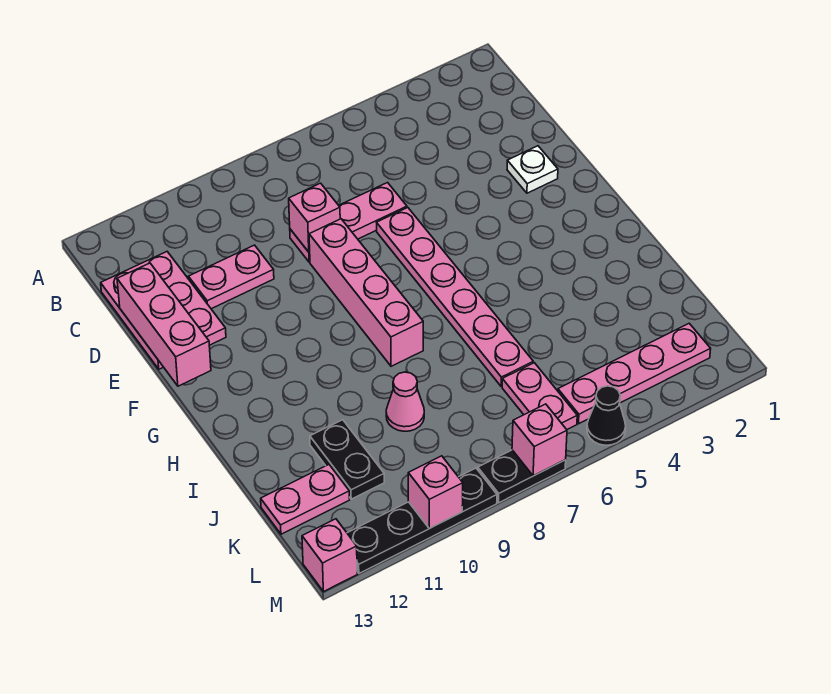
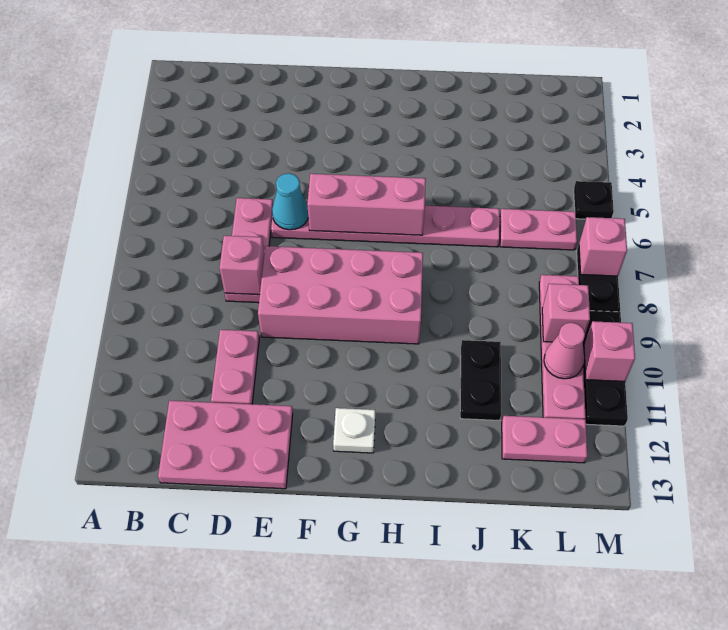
pink 1x3 brick [117,263,211,386] -> pink 1x3 brick moved to [307,174,426,235]
white 1x1 plate [507,146,558,193] -> white 1x1 plate moved to [333,408,375,453]
none -> cyan 1x1 cone [272,173,308,230]
pink 1x4 brick [309,219,423,366] -> pink 2x4 brick [258,246,423,344]
pink 1x1 cone [386,372,424,431] -> pink 1x1 cone moved to [544,323,585,379]
black 1x2 plate [310,420,384,499] -> black 1x2 plate turned to [460,340,501,420]
pink 1x2 plate [261,465,350,534] -> pink 1x2 plate turned to [502,416,587,463]
pink 1x4 plate [558,324,711,424] -> pink 1x4 plate moved to [539,275,586,419]
black 1x1 cone [587,386,626,445] -> black 1x1 plate [574,181,614,219]
black 1x4 plate [347,468,497,573] -> black 1x3 plate [583,311,628,426]
pink 1x1 brick [302,519,357,592] -> pink 1x1 brick moved to [542,284,590,342]

